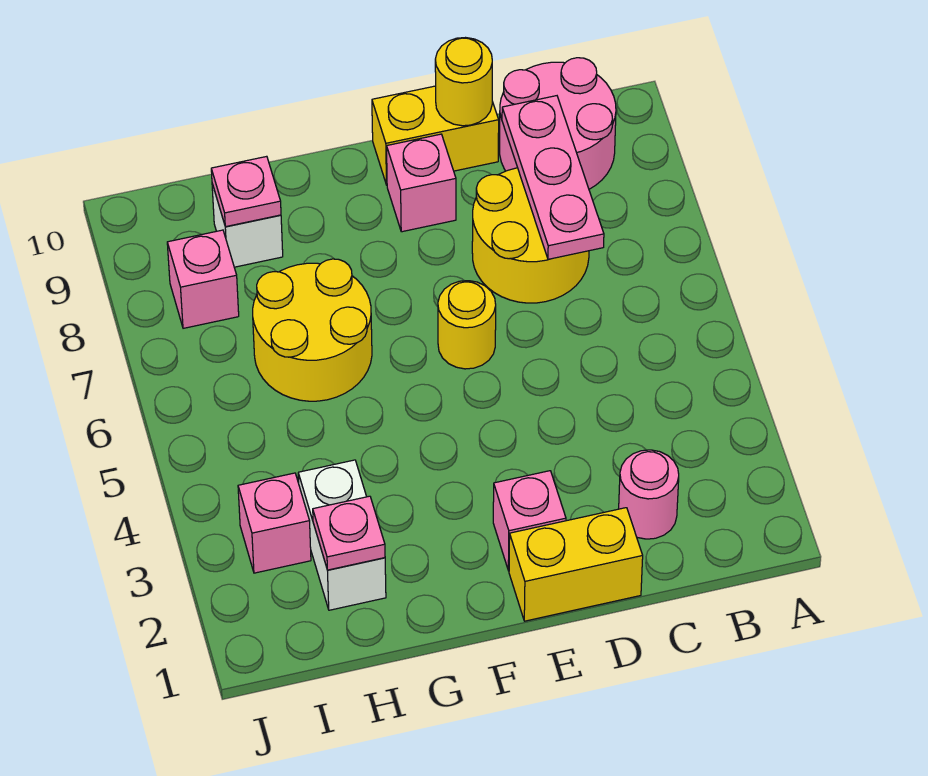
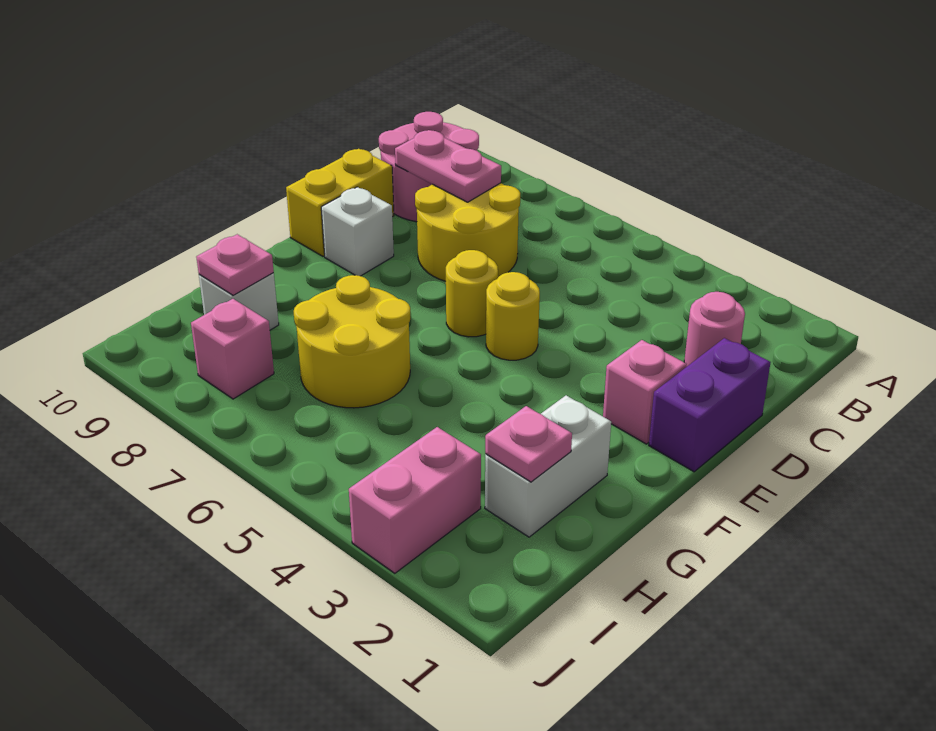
pink 1x3 plate [502,96,604,259] -> pink 1x2 plate [395,130,501,202]
yellow 1x2 brick [509,508,643,621] -> purple 1x2 brick [649,338,771,472]
yellow 1x1 round brick [435,38,492,126] -> yellow 1x1 round brick moved to [486,272,540,360]
pink 1x1 brick [387,134,456,232] -> white 1x1 brick [321,187,394,276]
white 1x2 brick [298,460,386,610] -> white 1x2 brick turned to [485,395,611,537]
pink 1x1 brick [238,473,311,573] -> pink 1x2 brick [349,427,481,573]

